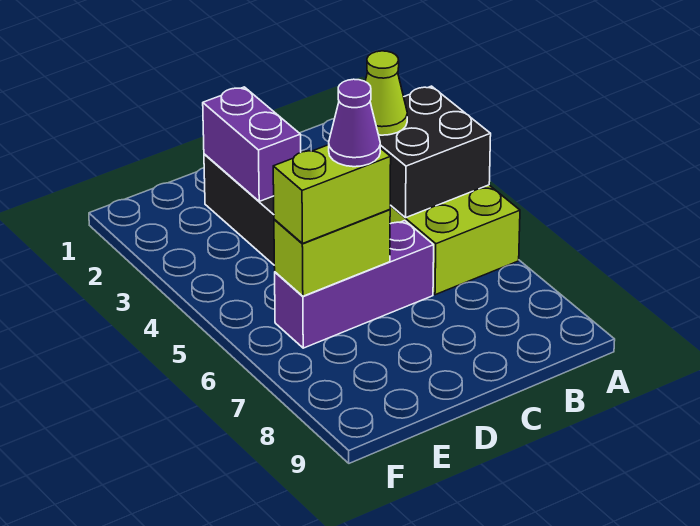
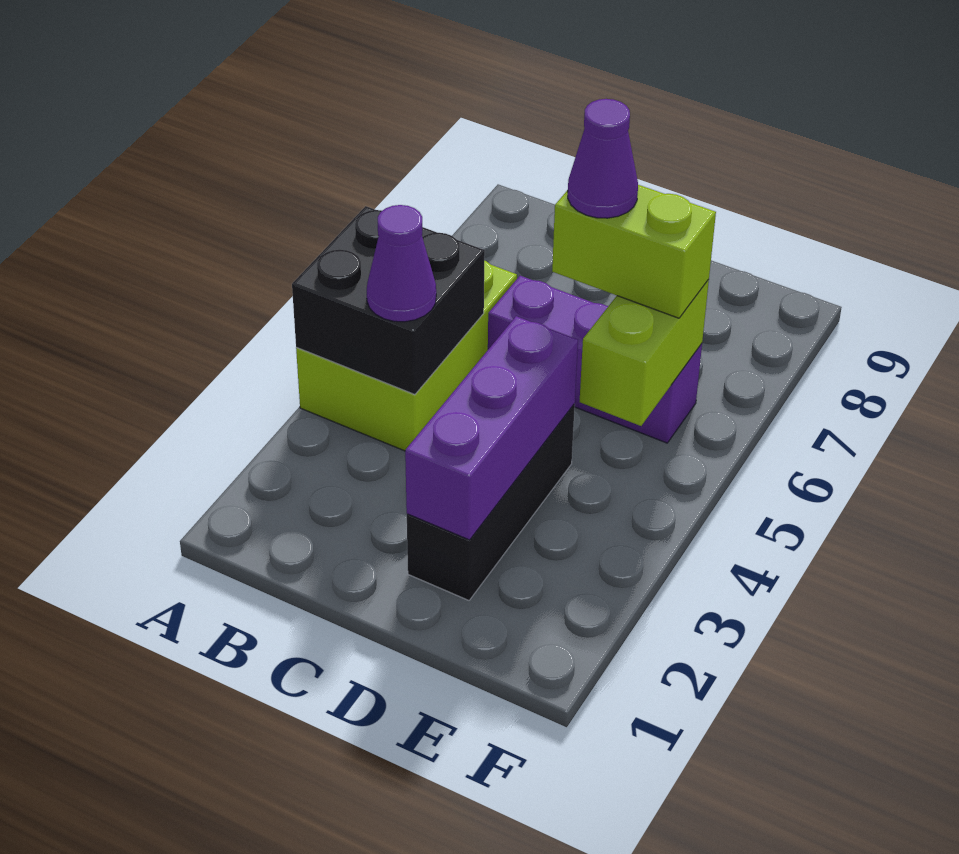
lime 1x1 cone [365,51,407,135] -> purple 1x1 cone [367,205,436,322]
purple 1x2 brick [203,87,301,201] -> purple 1x3 brick [405,316,578,540]
lime 1x2 brick [274,209,390,296] -> lime 1x2 brick turned to [580,279,709,426]

